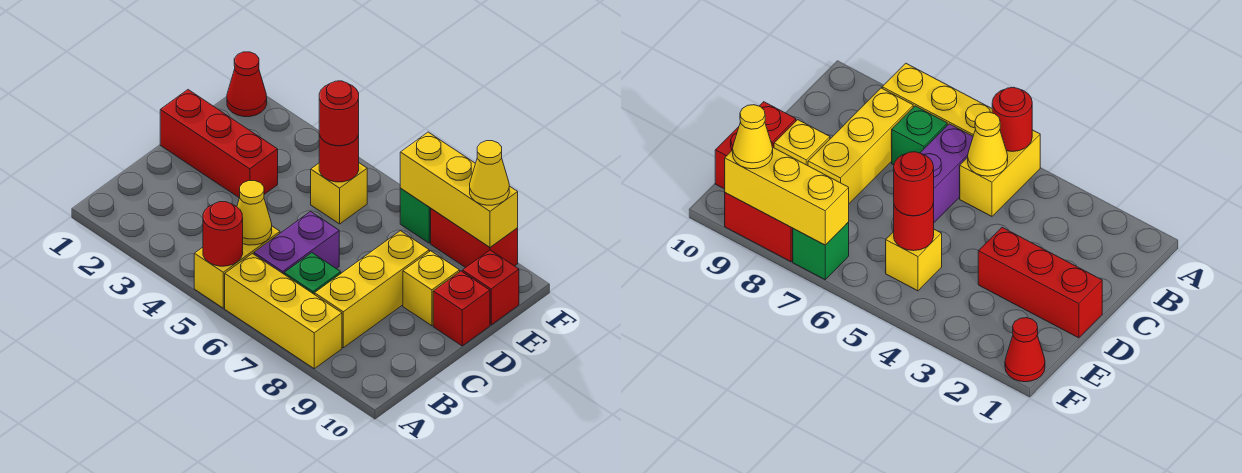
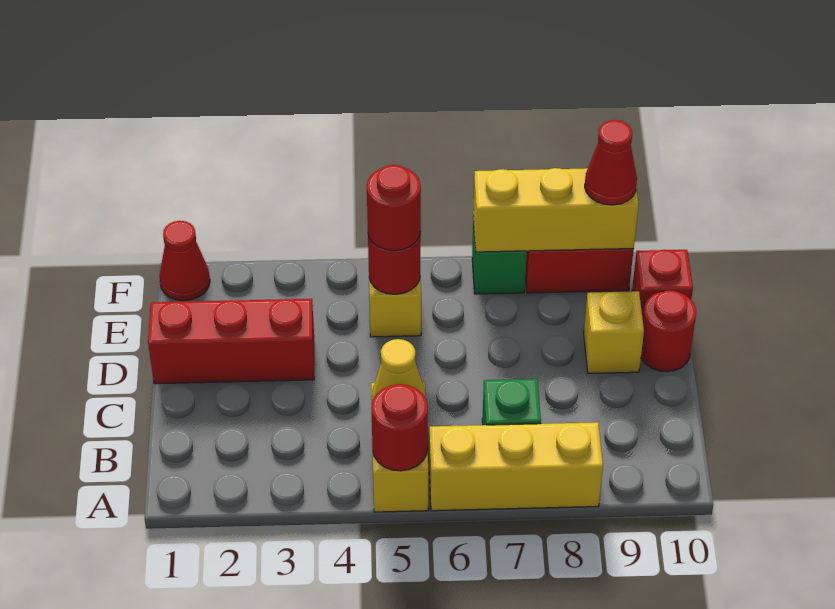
purple 1x2 brick [254,211,339,274] -> none
yellow 1x3 brick [315,231,429,348] -> none
red 1x1 brick [433,271,490,346] -> red 1x1 round brick [641,290,696,372]
yellow 1x1 cone [470,141,509,205] -> red 1x1 cone [585,120,637,205]

